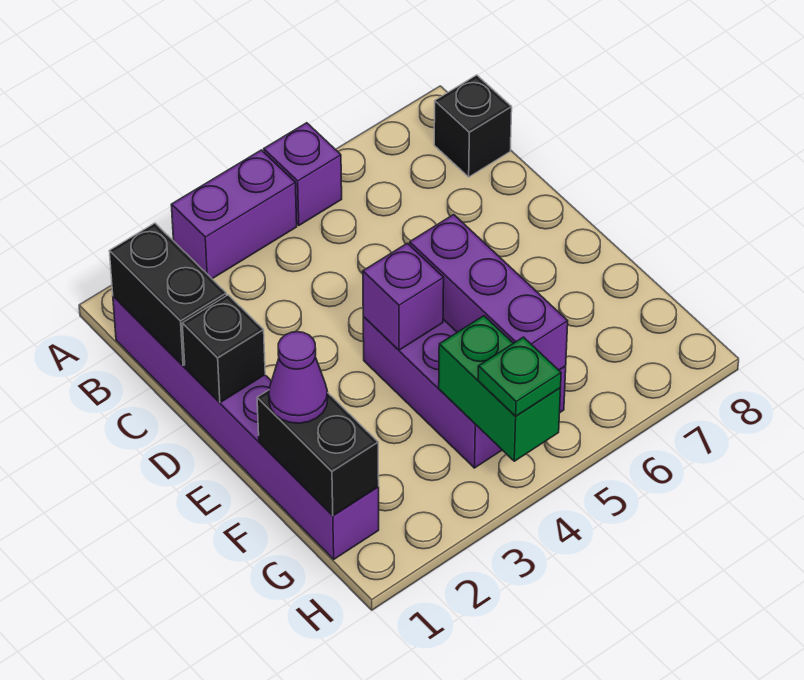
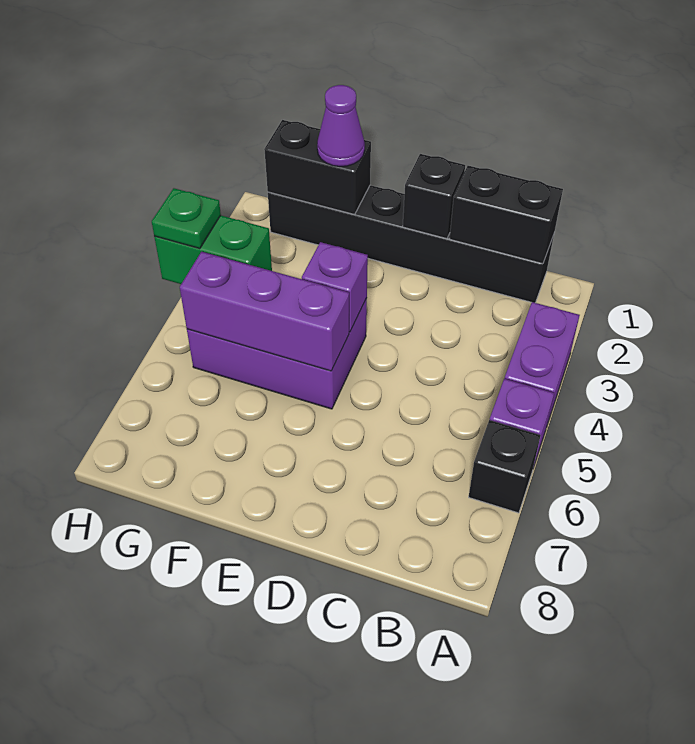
purple 1x6 brick [113,296,379,559] -> black 1x6 brick [268,185,554,303]
black 1x1 brick [434,75,512,177] -> black 1x1 brick moved to [469,420,541,513]

